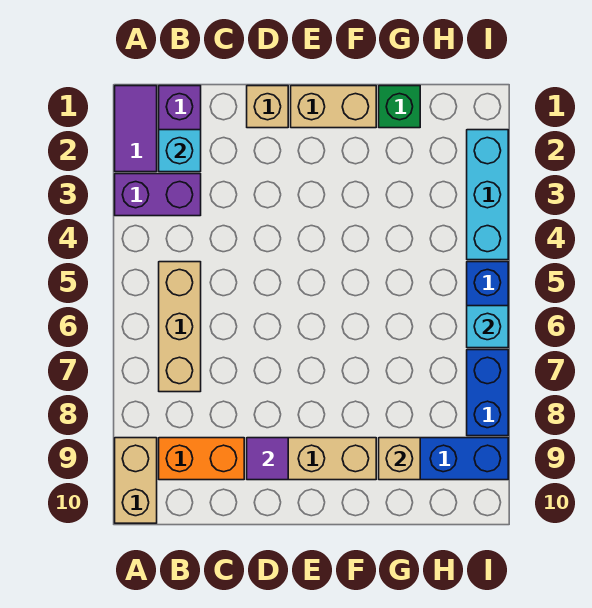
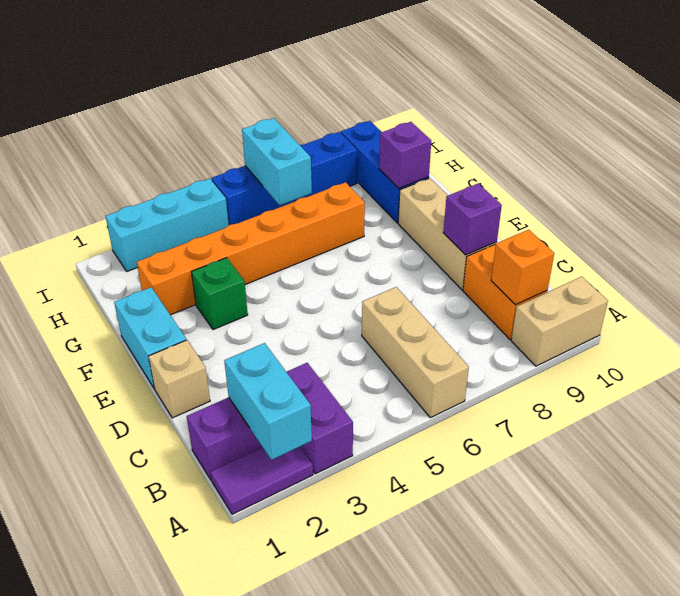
cyan 1x1 brick [159,130,201,172] -> cyan 1x2 brick [224,343,312,460]
tan 1x3 brick [159,262,201,392] -> tan 1x3 brick turned to [362,287,469,418]
none -> orange 1x1 brick [491,230,554,305]
purple 1x1 tile [247,438,288,480] -> purple 1x1 brick [443,183,502,255]
tan 1x2 brick [291,86,376,128] -> cyan 1x2 brick [114,287,186,389]
green 1x1 brick [379,86,420,128] -> green 1x1 brick moved to [191,258,248,330]
none -> orange 1x6 brick [137,182,365,315]
tan 1x1 brick [379,438,420,480] -> purple 1x1 brick [379,122,431,188]
cyan 1x1 brick [467,306,508,348] -> cyan 1x2 brick [242,118,312,205]

